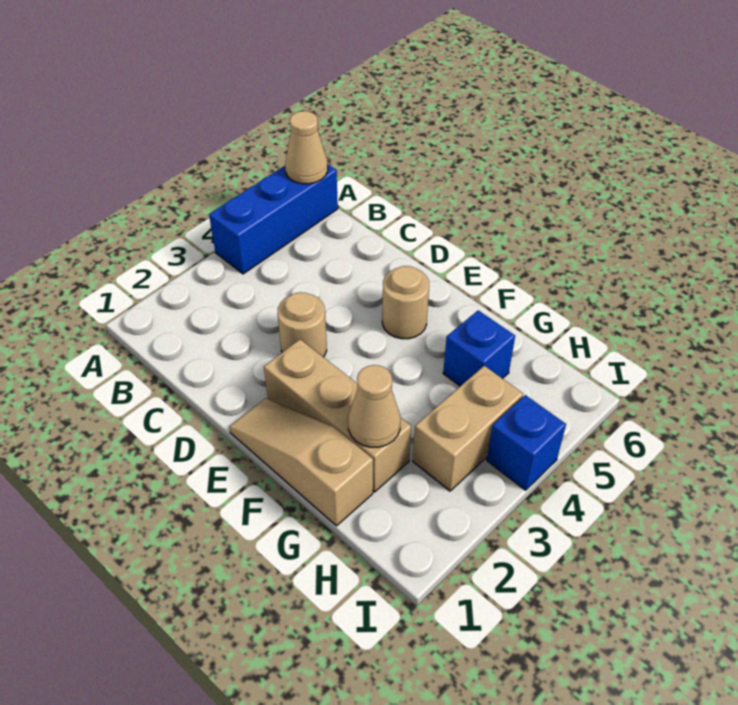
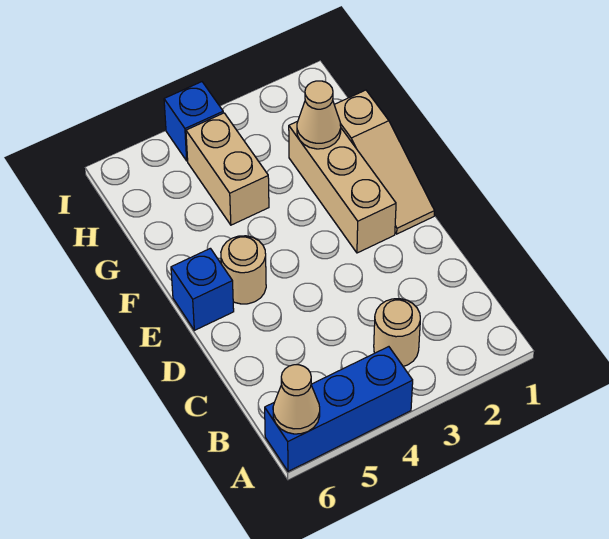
tan 1x1 round brick [277,292,327,357] -> tan 1x1 round brick moved to [374,299,420,366]
blue 1x1 brick [443,310,515,386] -> blue 1x1 brick moved to [171,248,234,330]
tan 1x2 brick [413,366,523,491] -> tan 1x2 brick turned to [186,113,269,225]

